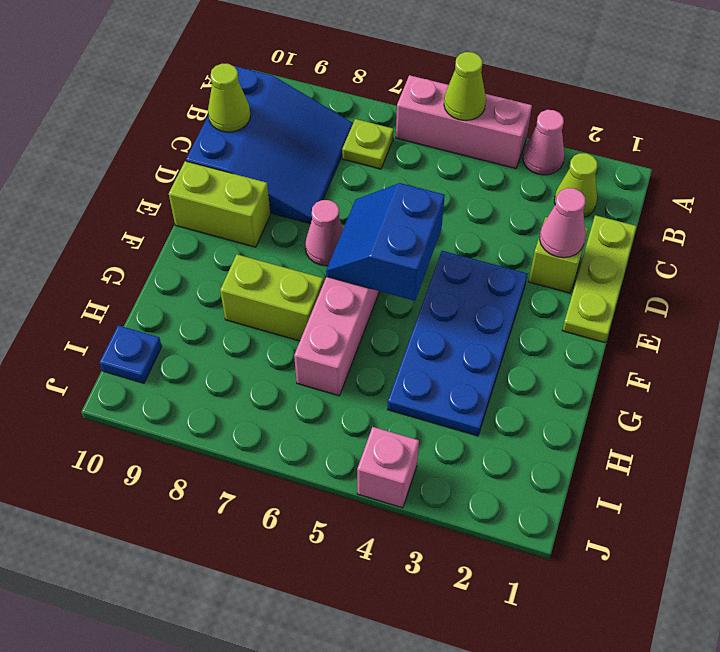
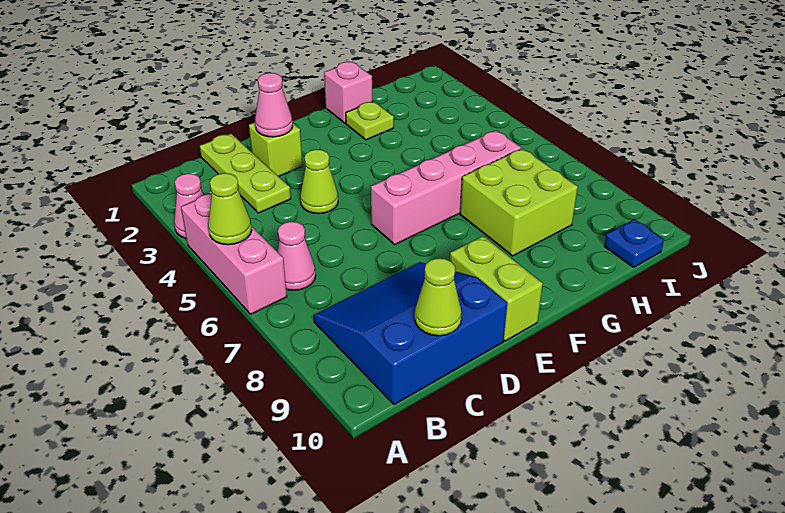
lime 1x1 cone [554,153,597,217] -> lime 1x1 cone moved to [300,149,338,214]
lime 1x1 plate [342,119,394,169] -> lime 1x1 plate moved to [346,101,394,140]
lime 1x3 plate [562,215,637,343] -> lime 1x3 plate turned to [200,134,291,213]
blue 2x4 plate [388,251,527,436] -> none
blue 2x2 slope [326,183,445,301] -> none
pink 1x1 cone [305,200,343,266] -> pink 1x1 cone moved to [277,222,316,290]
lime 1x2 brick [220,255,324,341] -> lime 2x2 brick [460,149,578,256]
pink 1x1 brick [357,427,419,508] -> pink 1x1 brick moved to [324,62,372,123]

